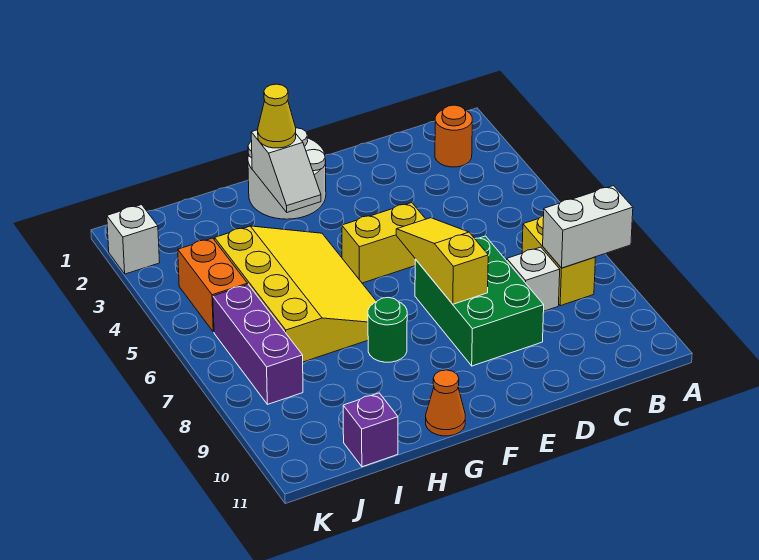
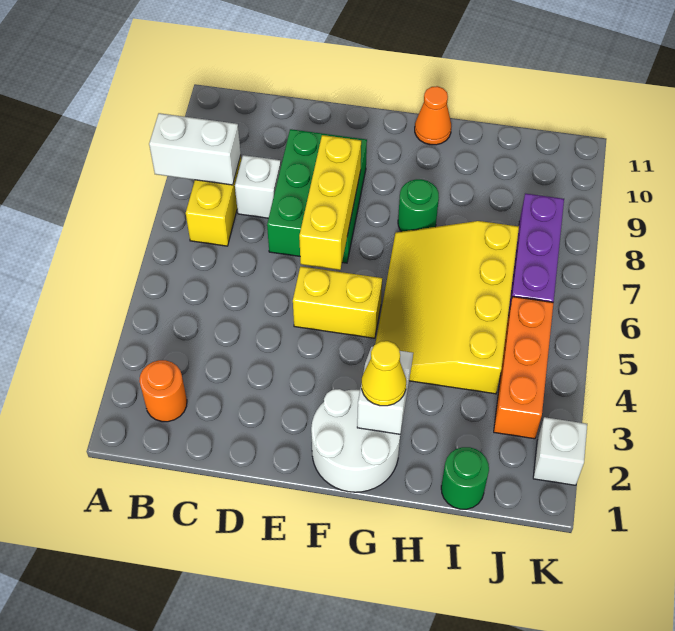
yellow 1x3 slope [396,218,488,304] -> yellow 1x3 brick [299,135,361,270]
none -> green 1x1 round brick [441,447,489,509]
purple 1x1 brick [343,393,398,467] -> none
orange 1x2 brick [178,238,248,332] -> orange 1x3 brick [494,297,554,439]

